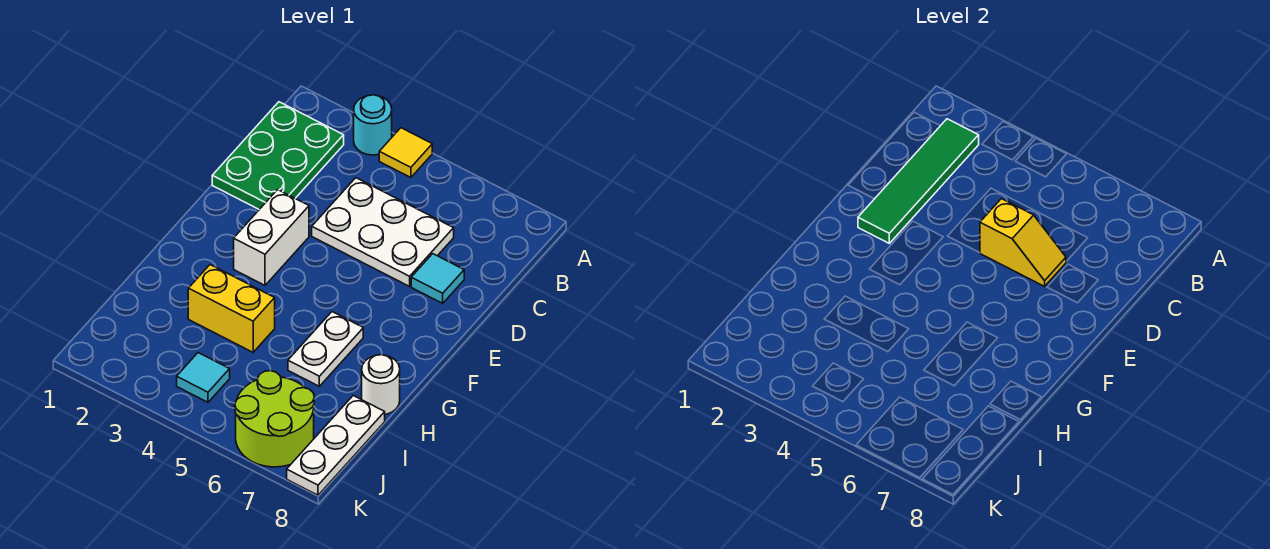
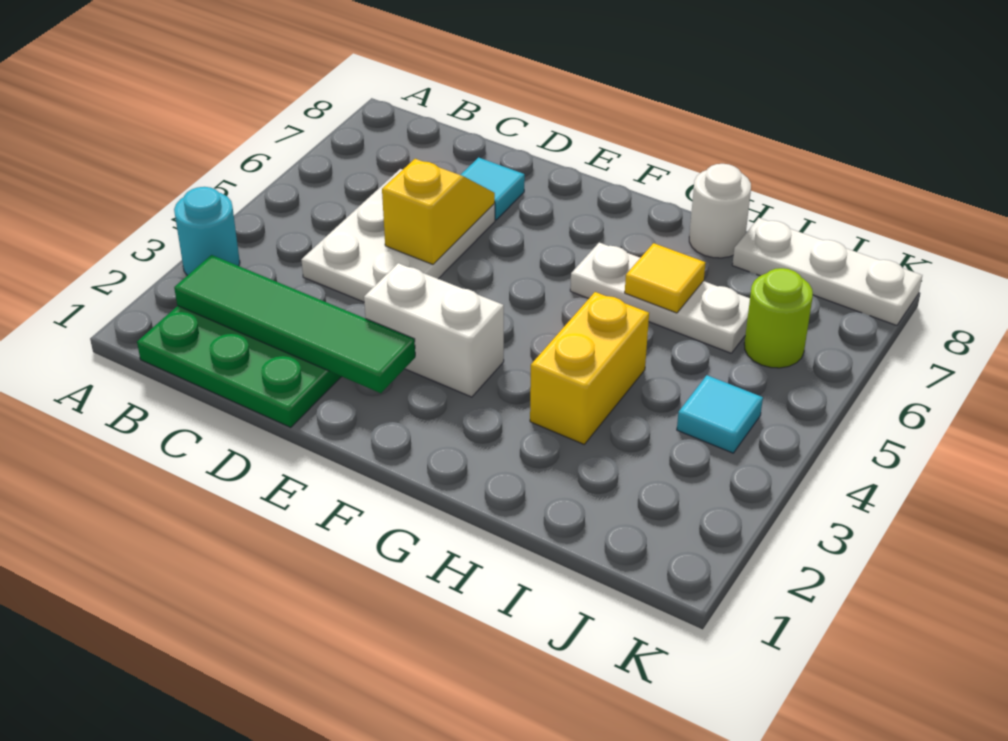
yellow 1x1 tile [379,128,432,178] -> yellow 1x1 tile moved to [625,243,706,313]
white 1x2 plate [288,312,363,386] -> white 1x3 plate [570,243,750,353]
lime 2x2 round brick [235,371,314,467] -> lime 1x1 round brick [744,268,813,368]

